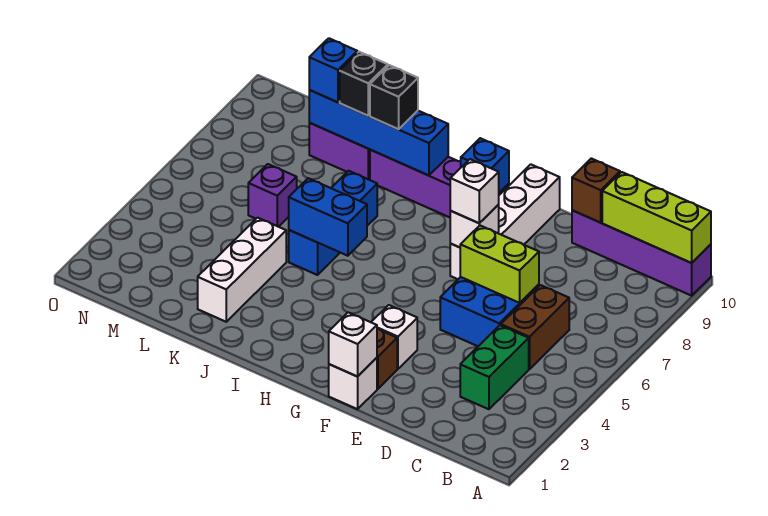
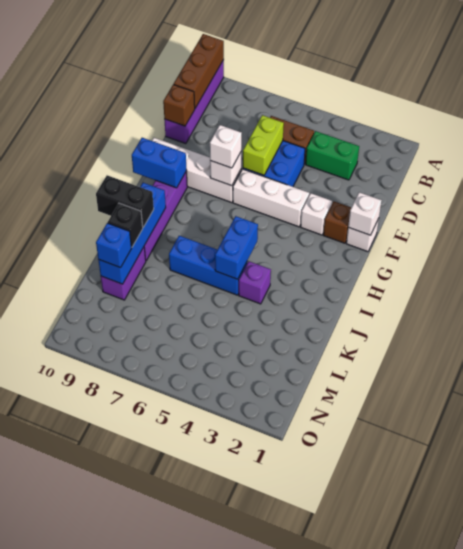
lime 1x3 brick [602,172,711,263] -> brown 1x3 brick [174,34,224,108]
blue 1x1 brick [461,138,509,193] -> blue 1x2 brick [132,138,187,188]
black 1x1 brick [370,65,418,129] -> black 1x2 brick [96,175,154,227]
white 1x3 brick [198,218,286,322] -> white 1x3 brick moved to [233,169,309,227]
purple 1x1 brick [248,164,297,227] -> purple 1x1 brick moved to [239,261,271,304]

